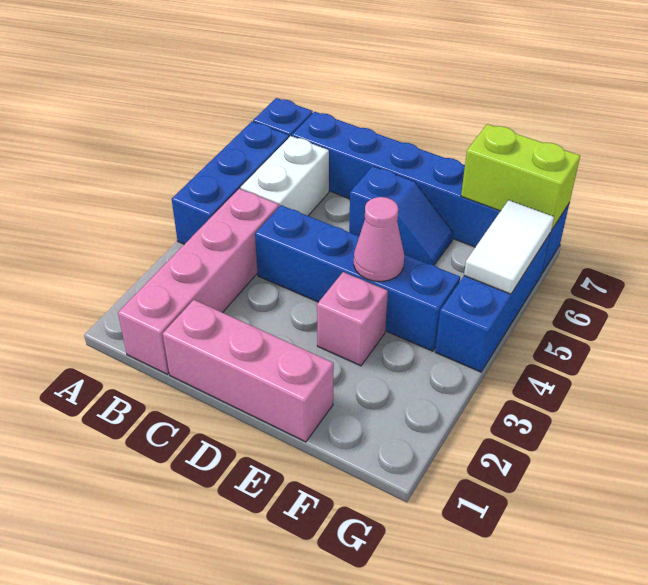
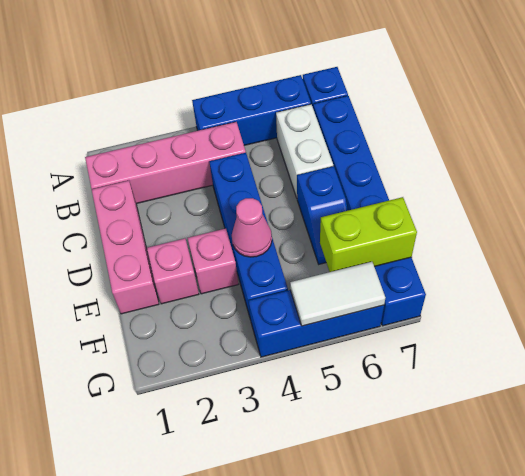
white 1x2 brick [241,136,329,216] -> white 1x2 brick turned to [276,104,333,198]
none -> pink 1x1 brick [147,238,199,304]
lime 1x2 brick [461,124,580,230] -> lime 1x2 brick turned to [320,197,417,272]

